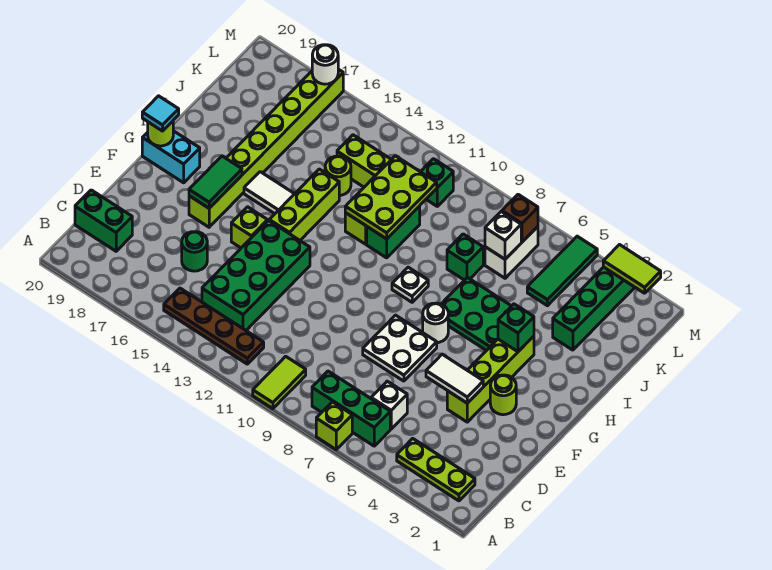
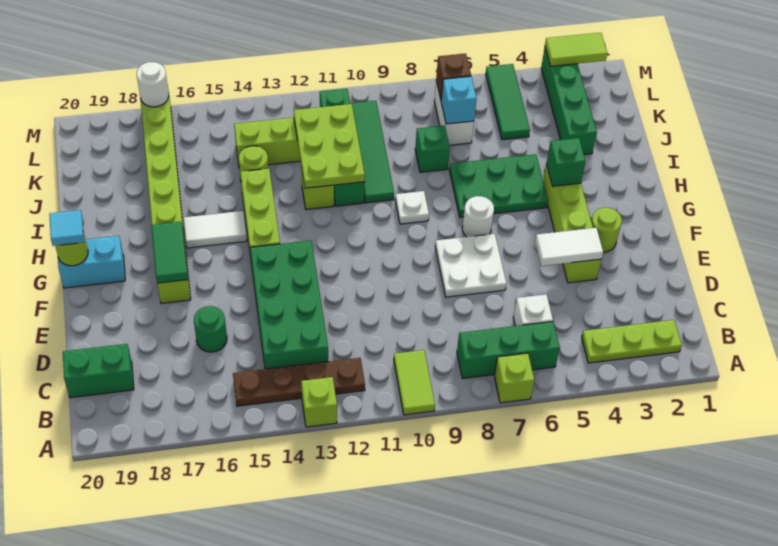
lime 1x1 brick [231,207,268,248] -> lime 1x1 brick moved to [301,377,337,427]
none -> green 1x4 tile [350,101,394,203]
white 1x1 brick [485,212,521,259] -> cyan 1x1 brick [441,76,477,124]

